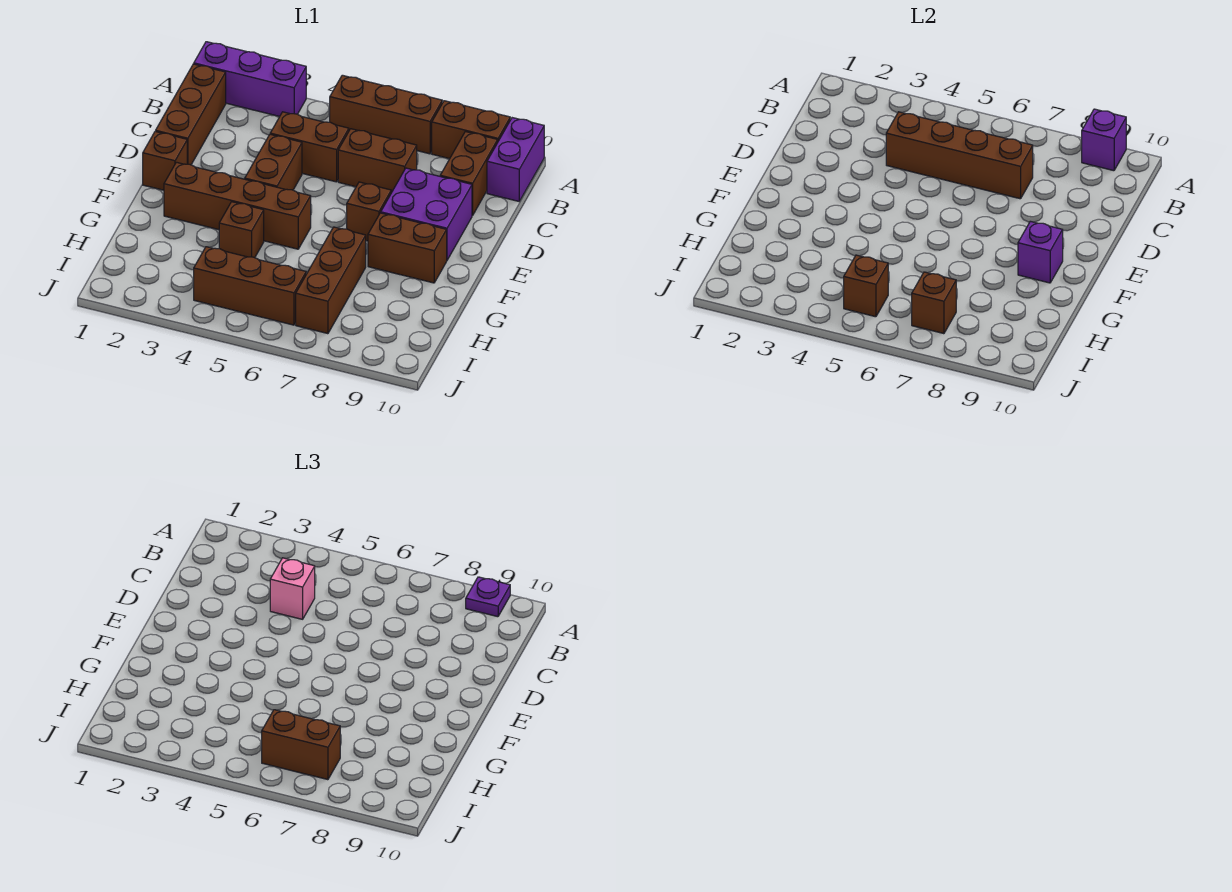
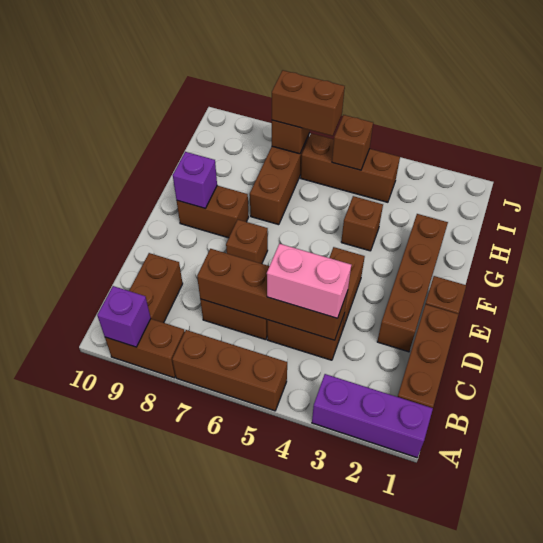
purple 1x1 plate [466,577,510,617] -> none
purple 1x2 brick [487,118,544,201] -> none
pink 1x1 brick [270,558,315,619] -> pink 1x2 brick [267,244,351,318]
purple 2x2 brick [381,168,472,260] -> none
brown 1x4 brick [164,162,311,249] -> brown 1x4 brick turned to [377,214,448,352]

